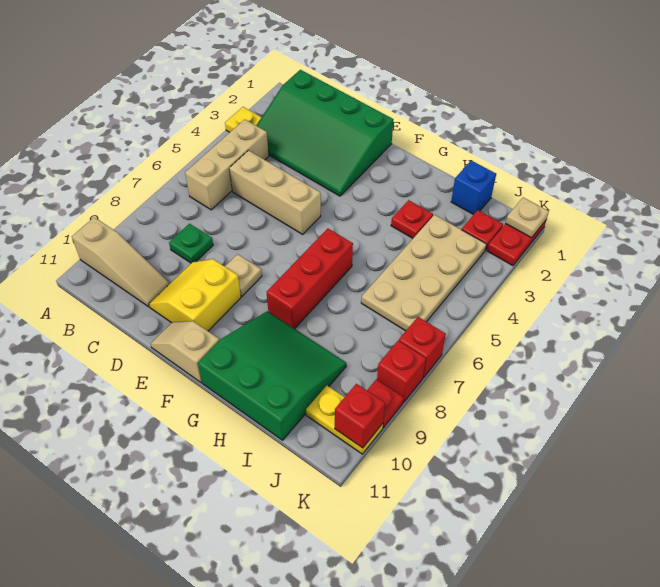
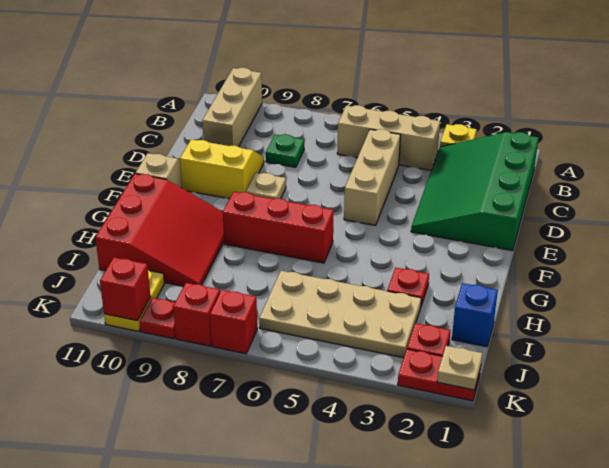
tan 1x3 slope [72,217,170,307] -> tan 1x3 brick [202,68,262,147]
green 3x3 slope [198,311,346,440] -> red 3x3 slope [95,174,224,286]

